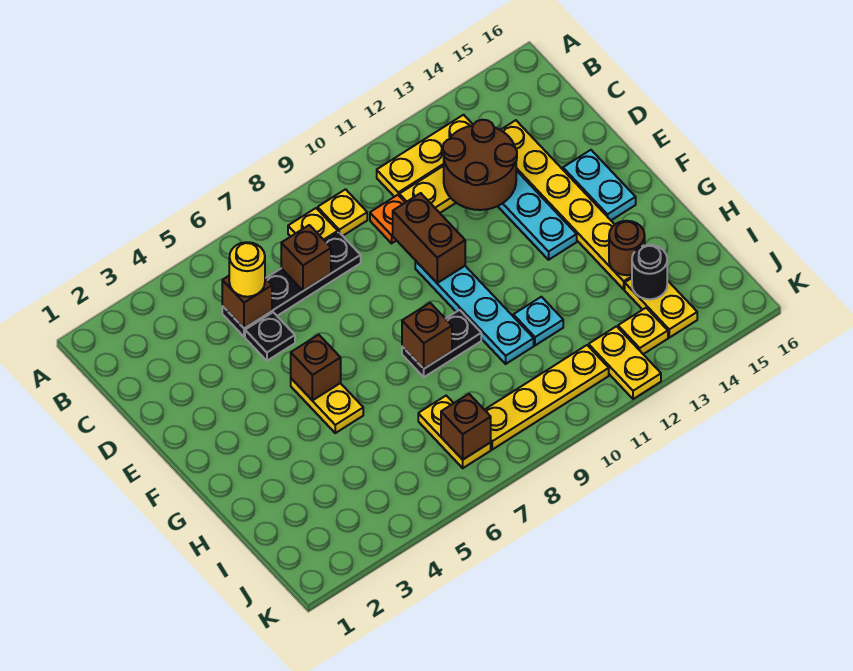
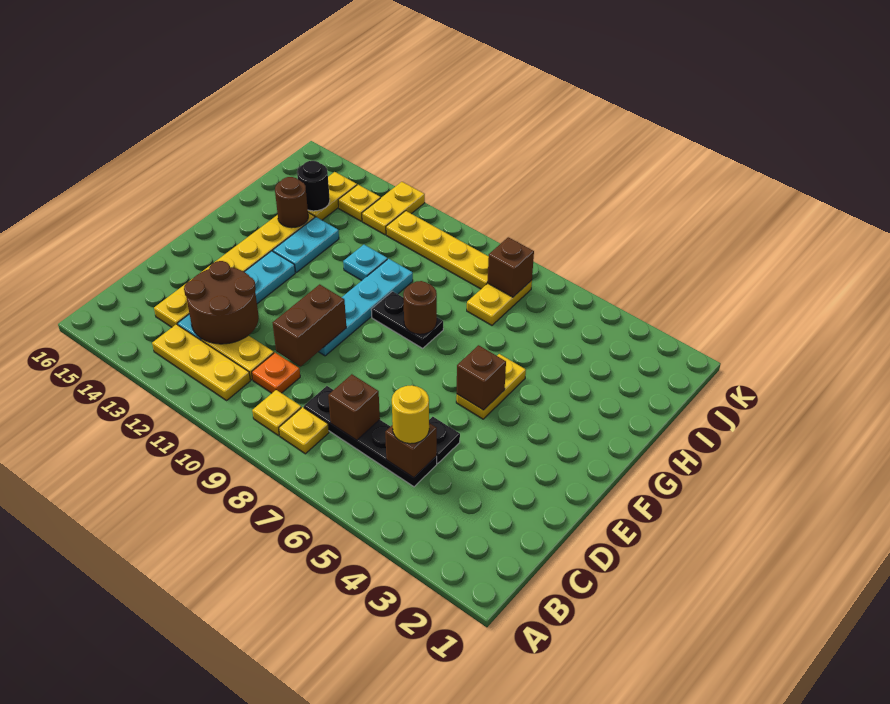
cyan 1x2 plate [563,150,636,220] -> cyan 1x2 plate moved to [273,217,339,272]
brown 1x1 brick [402,303,452,369] -> brown 1x1 round brick [403,281,437,334]

